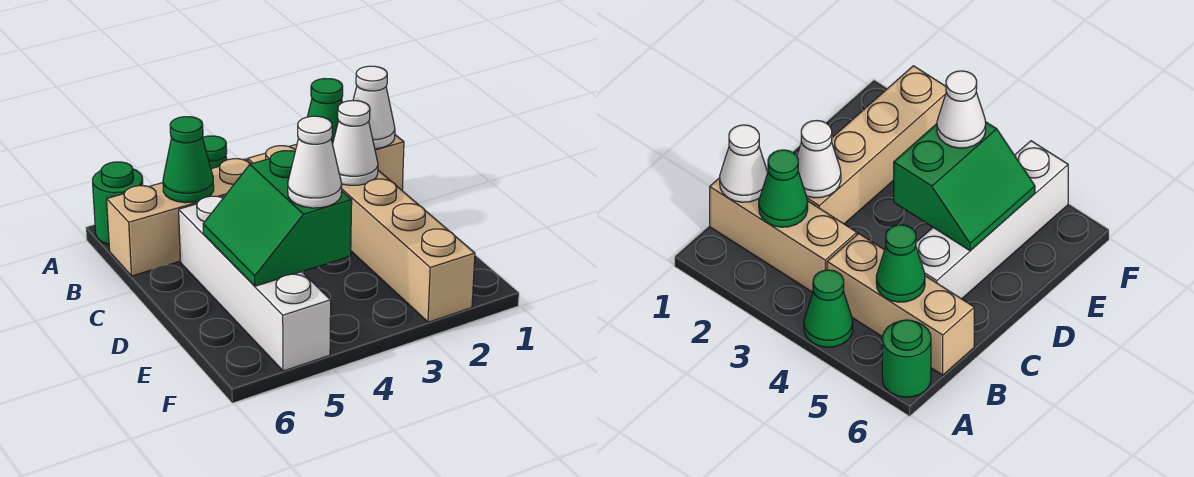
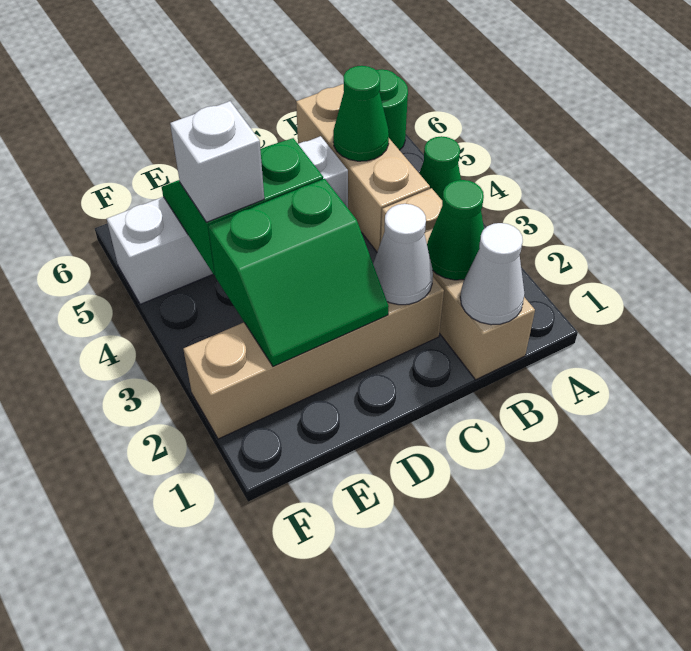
none -> green 2x2 slope [208,179,389,366]
white 1x1 cone [288,116,342,208] -> white 1x1 brick [170,101,264,222]

